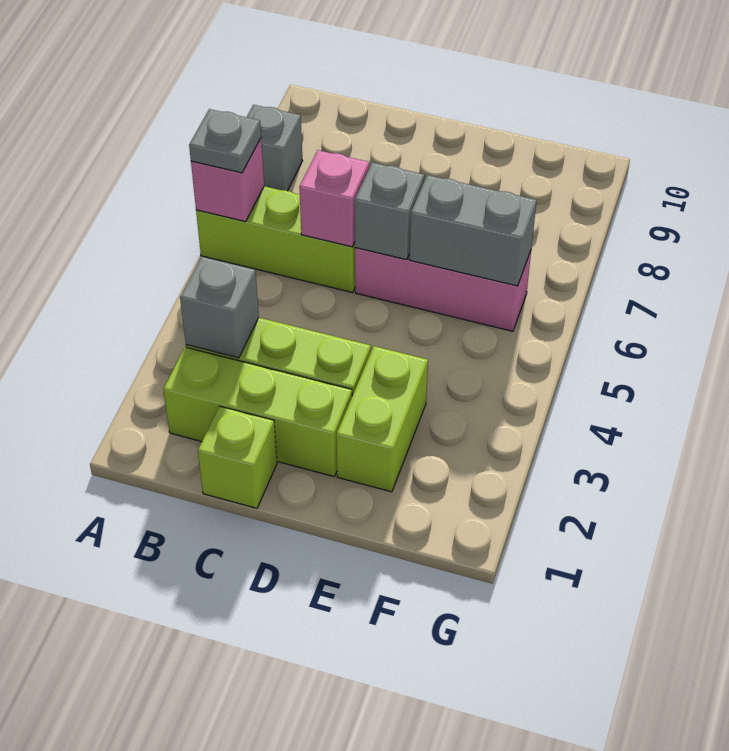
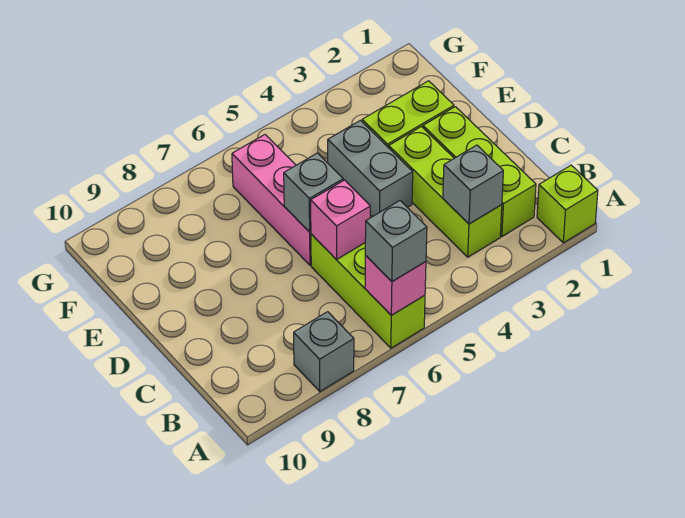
grey 1x1 plate [189,109,261,173] -> grey 1x1 brick [365,201,427,282]
lime 1x1 brick [198,406,277,508] -> lime 1x1 brick moved to [537,165,598,243]
grey 1x2 brick [409,175,537,286] -> grey 1x2 brick moved to [328,120,413,217]

